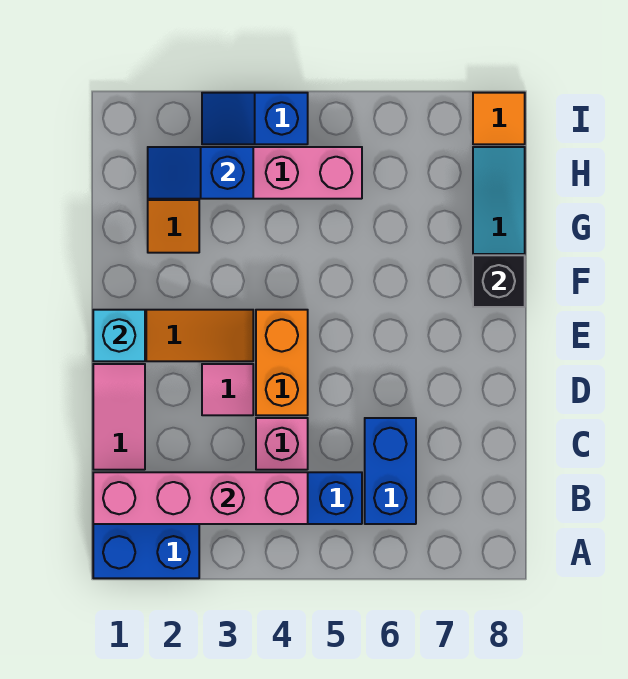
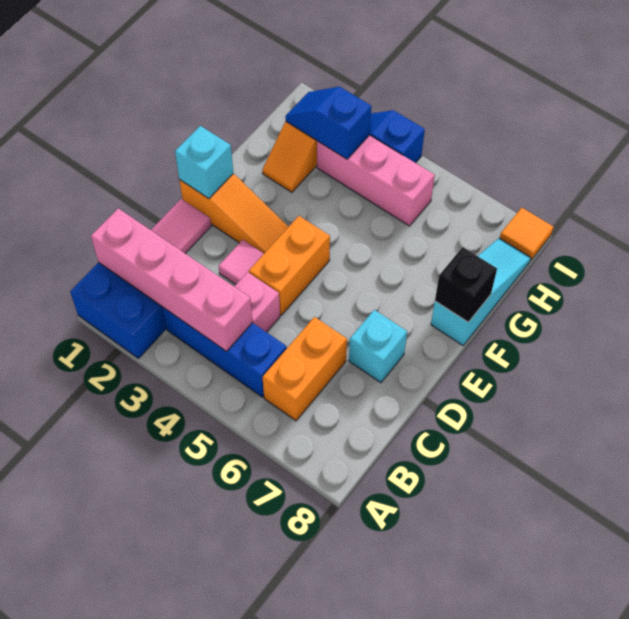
blue 1x2 brick [365,418,416,524] -> orange 1x2 brick [263,317,347,421]
none -> cyan 1x1 brick [349,310,407,383]

